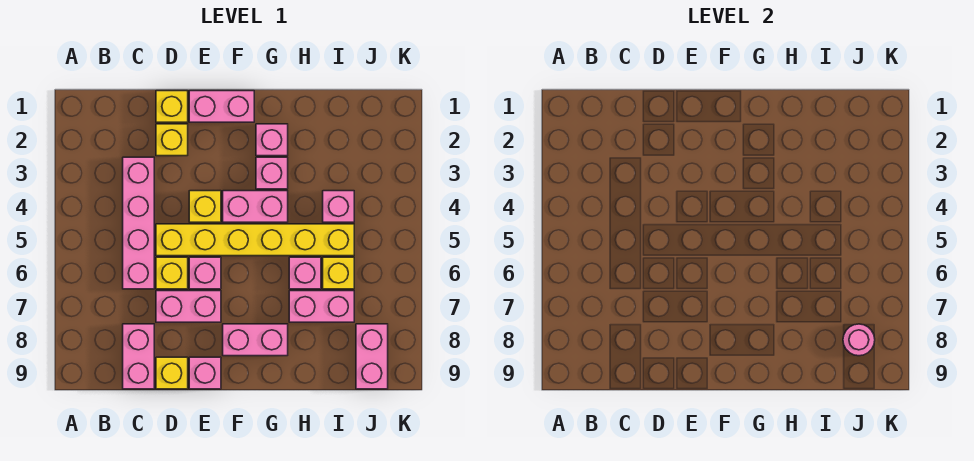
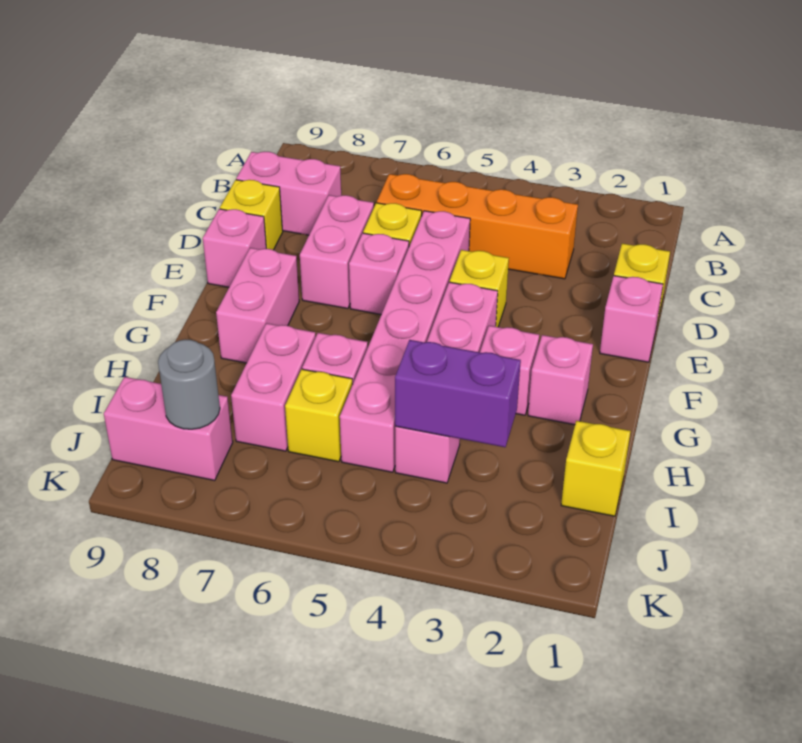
pink 1x4 brick [123,157,154,289] -> orange 1x4 brick [377,174,578,279]
yellow 1x1 brick [156,124,188,156] -> yellow 1x1 brick moved to [561,421,631,516]
yellow 1x6 brick [156,224,354,256] -> pink 1x6 brick [340,211,470,472]
pink 1x2 brick [189,91,254,122] -> pink 1x1 brick [600,276,663,362]
none -> purple 1x2 brick [395,340,521,447]
pink 1x1 round brick [843,324,875,356] -> grey 1x1 round brick [158,340,220,429]

